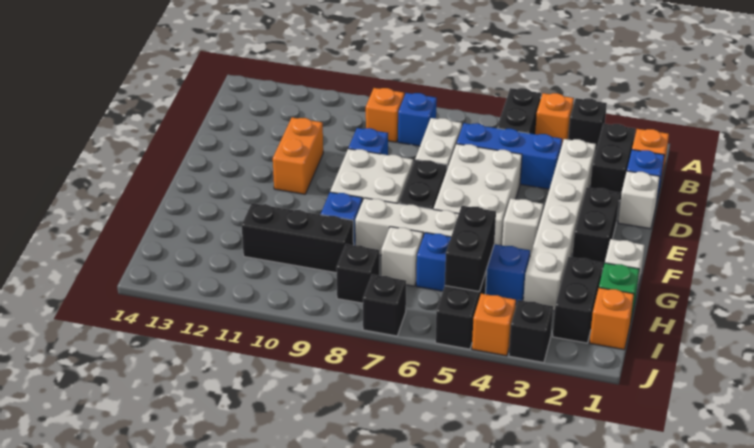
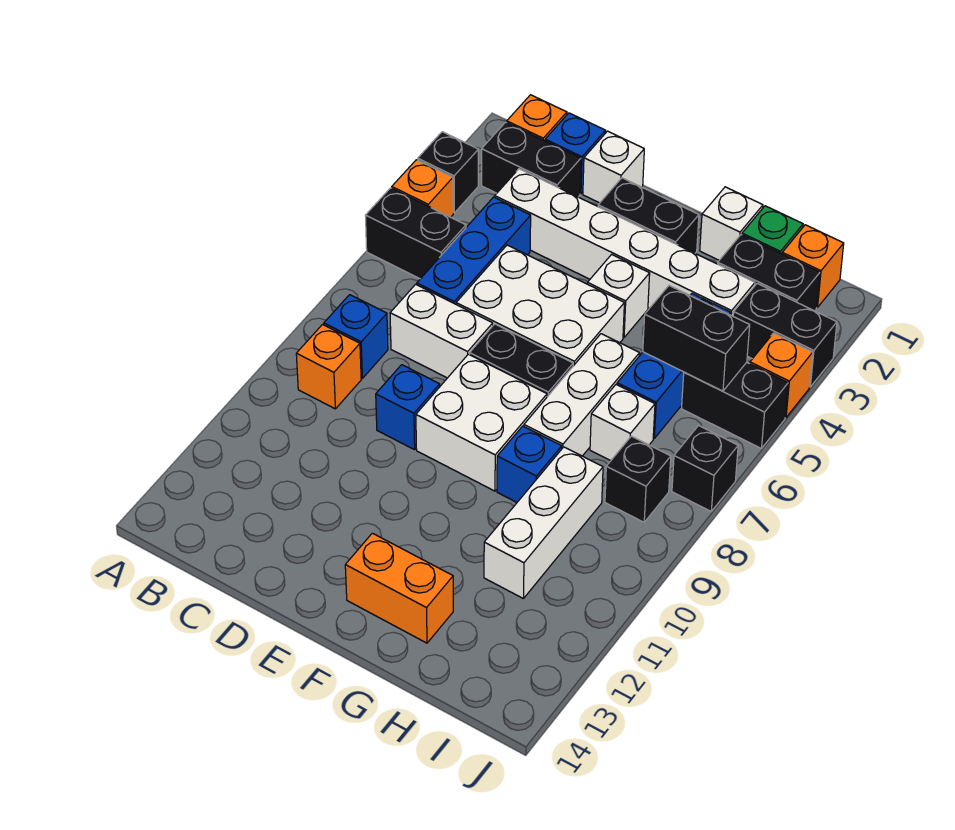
orange 1x2 brick [273,118,323,194] -> orange 1x2 brick moved to [345,533,453,643]
black 1x3 brick [242,203,354,273] -> white 1x3 brick [484,447,603,599]
black 1x1 brick [509,300,553,363] -> black 1x2 brick [733,283,837,387]

